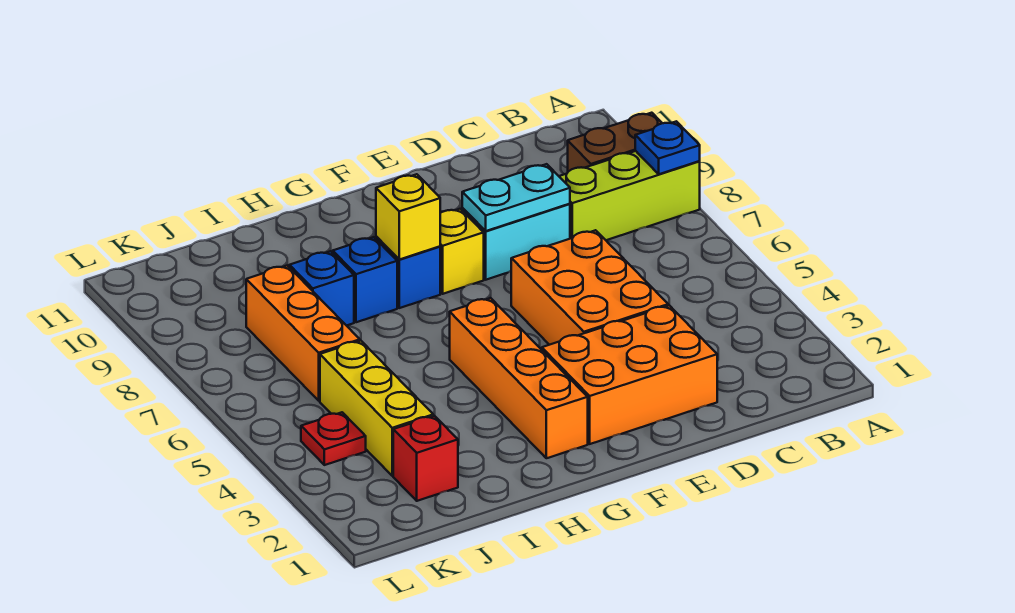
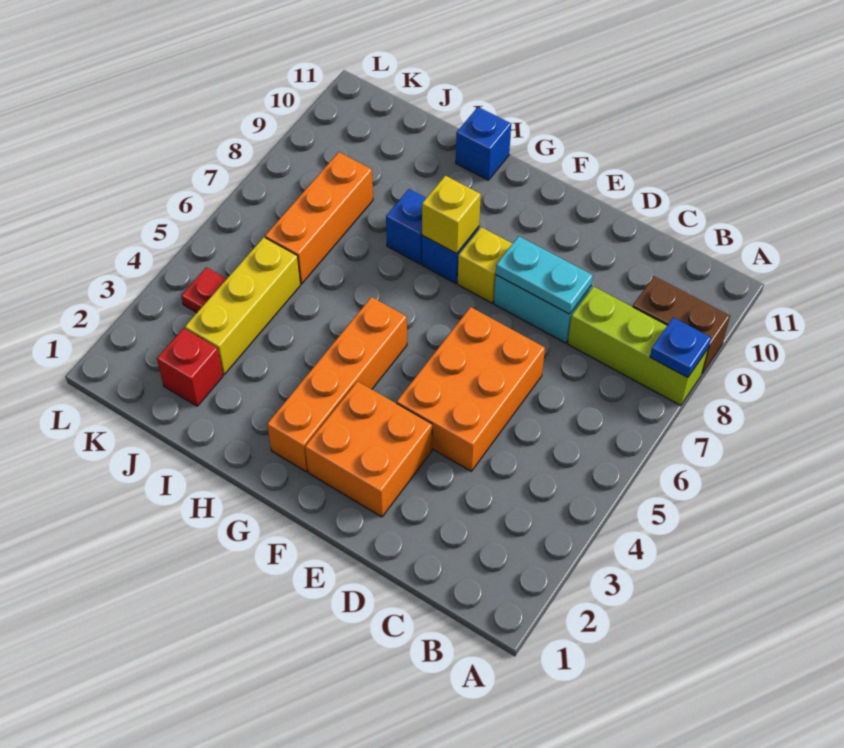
orange 2x3 brick [542,305,717,444] -> orange 2x2 brick [305,381,432,517]
blue 1x1 brick [289,251,354,326] -> blue 1x1 brick moved to [456,107,511,180]

